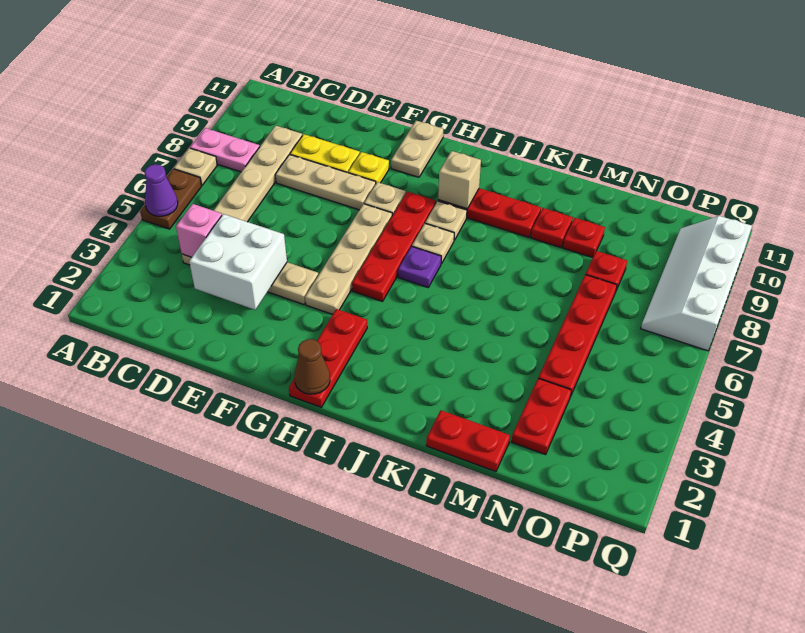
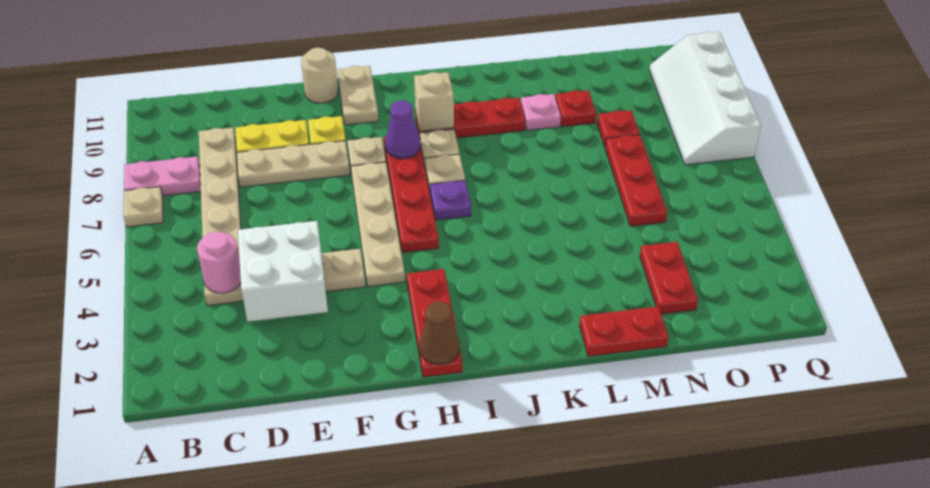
brown 1x2 plate [140,169,202,229] -> none
purple 1x1 cone [144,164,178,216] -> purple 1x1 cone moved to [385,101,421,159]
pink 1x1 brick [176,204,222,257] -> pink 1x1 round brick [197,232,241,293]
none -> tan 1x1 round brick [301,48,338,103]
red 1x1 plate [531,208,573,247] -> pink 1x1 plate [521,94,561,130]
red 1x4 plate [538,275,617,397] -> red 1x3 plate [605,135,667,226]

